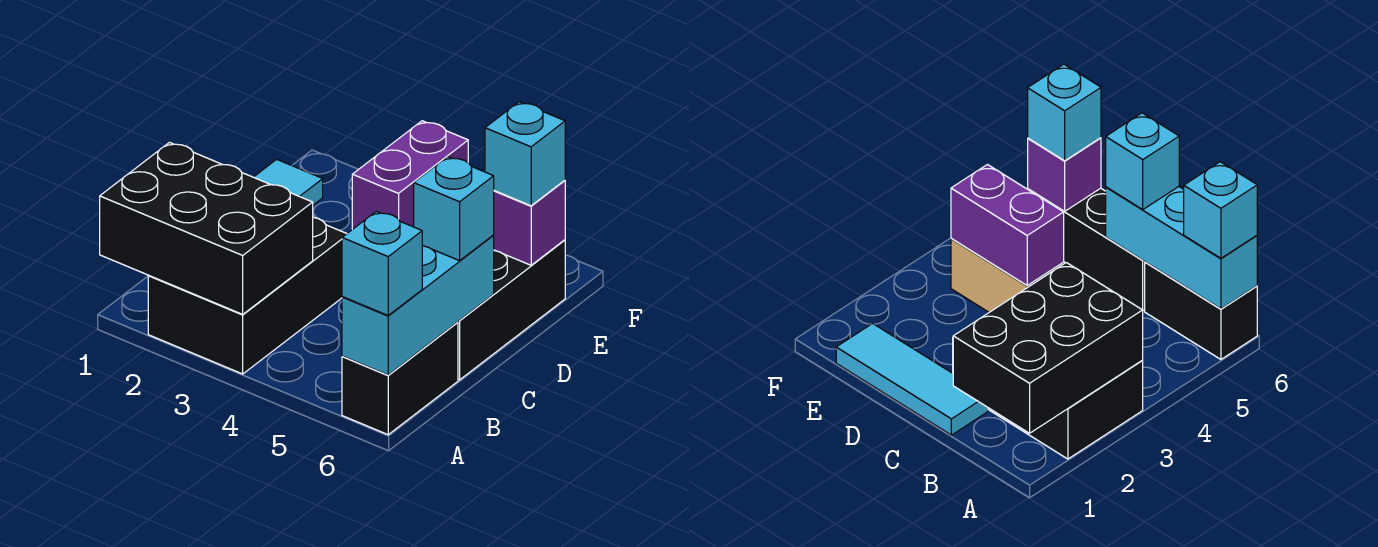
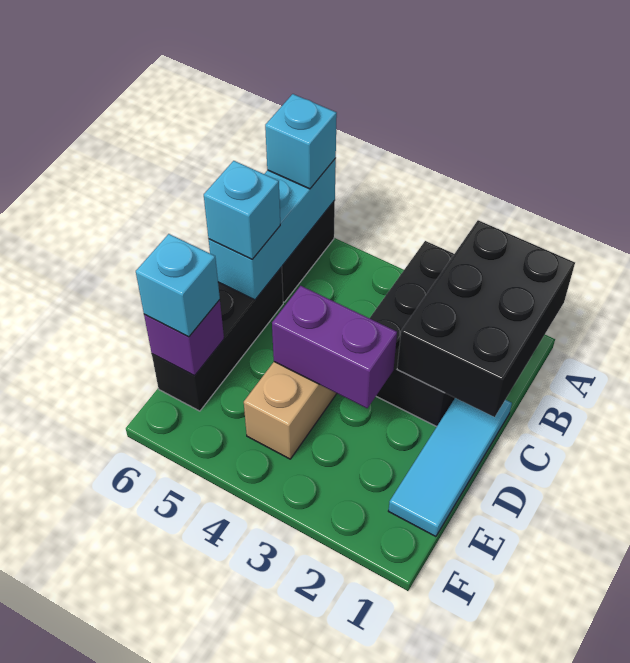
black 2x3 brick [100,143,313,314] -> black 2x3 brick turned to [397,220,575,417]
purple 1x2 brick [352,121,468,229] -> purple 1x2 brick turned to [272,286,397,408]

